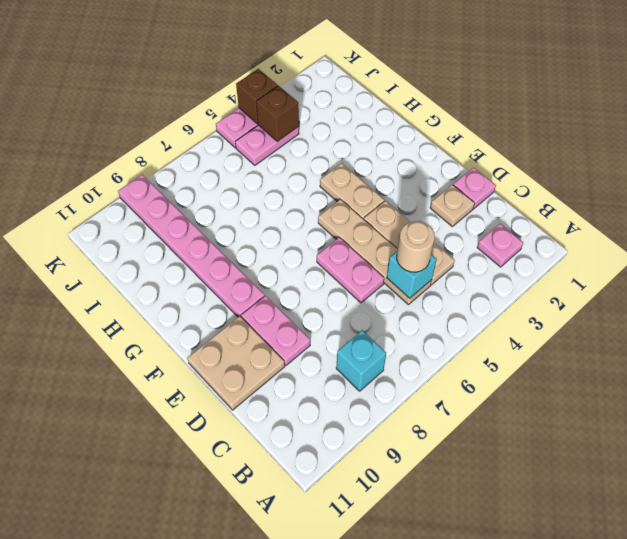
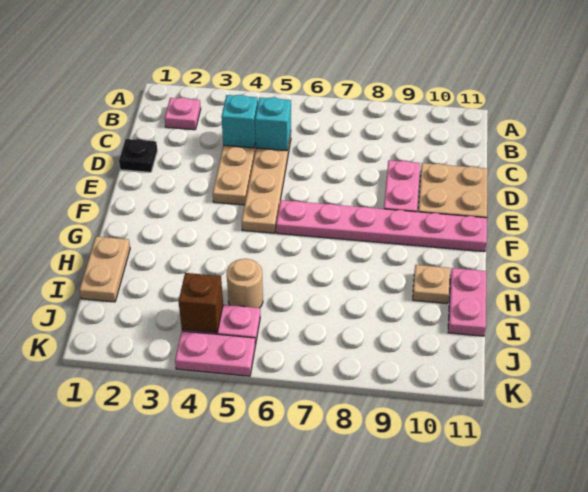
cyan 1x1 brick [336,330,386,391] -> cyan 1x1 brick moved to [221,95,258,148]
tan 1x1 round brick [397,221,435,272] -> tan 1x1 round brick moved to [227,259,263,308]
pink 1x1 plate [453,167,496,209] -> black 1x1 plate [119,139,157,172]
tan 1x1 plate [430,185,475,226] -> tan 1x1 plate moved to [413,265,450,303]
pink 1x2 plate [317,237,384,303] -> pink 1x2 plate moved to [448,268,486,336]
tan 1x2 plate [320,163,384,219] -> tan 1x2 plate moved to [79,236,130,302]
pink 1x6 plate [118,175,265,317] -> pink 1x6 plate turned to [276,200,487,252]
brown 1x1 brick [236,69,278,124] -> none

